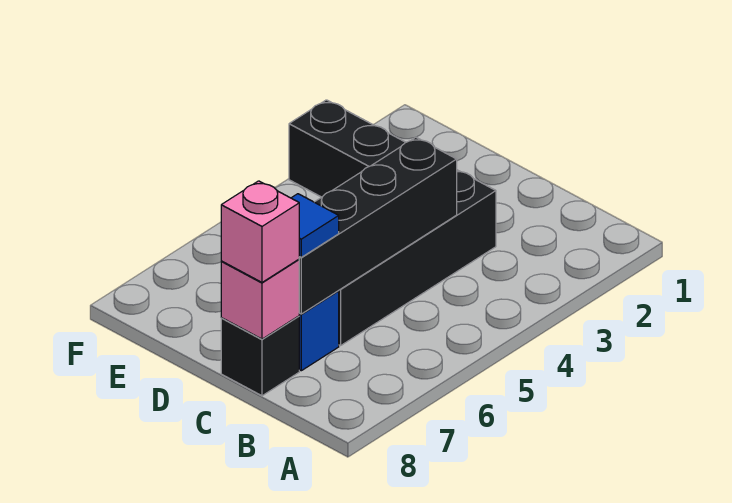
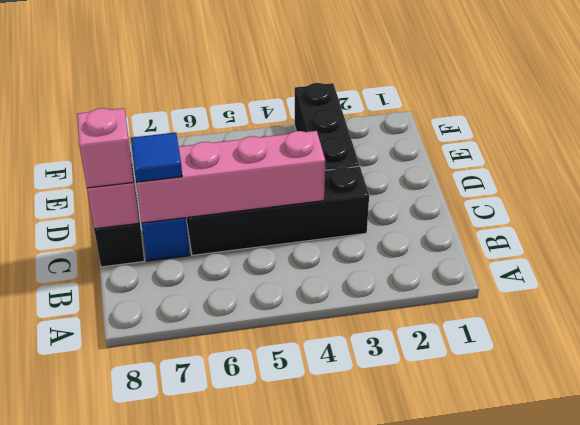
black 1x4 brick [299,137,457,314] -> pink 1x4 brick [136,131,325,223]

